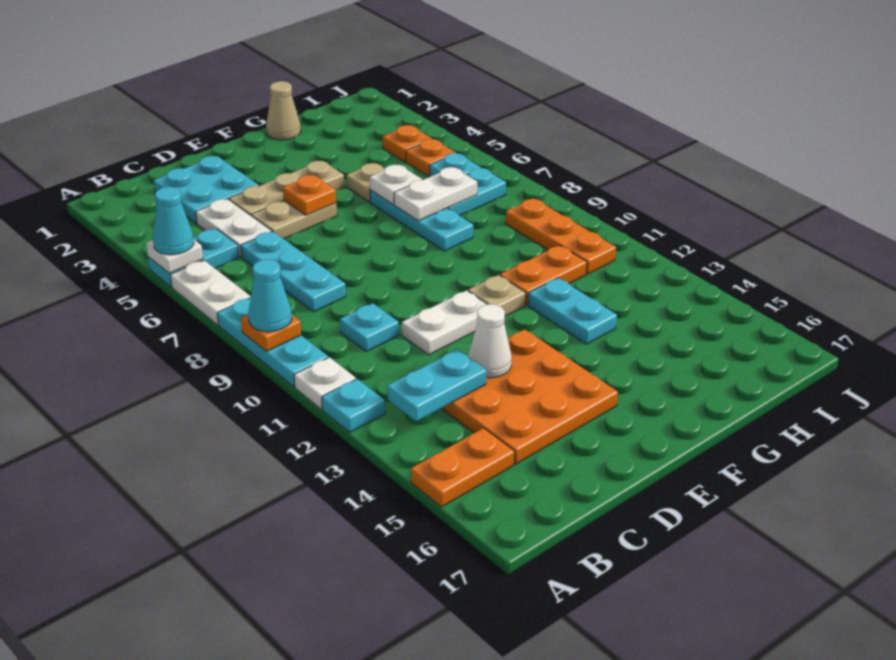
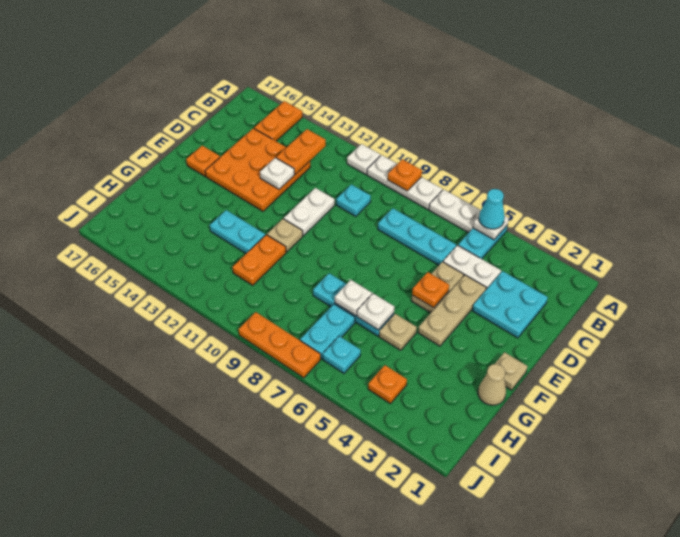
cyan 1x3 plate [217,298,328,387] -> white 1x3 plate [367,155,442,210]
cyan 1x1 cone [248,259,292,332] -> none
cyan 1x1 plate [322,379,385,432] -> none
cyan 1x2 plate [387,350,487,421] -> orange 1x2 plate [276,129,326,174]
white 1x1 cone [468,304,512,378] -> white 1x1 plate [260,158,294,189]
none -> tan 1x1 plate [495,352,527,390]
white 1x2 plate [394,167,477,221] -> white 1x1 plate [335,280,372,316]
orange 1x1 plate [406,139,456,176] -> orange 1x1 plate moved to [186,146,220,176]
orange 1x3 plate [506,198,616,274] -> orange 1x3 plate moved to [239,312,321,378]

